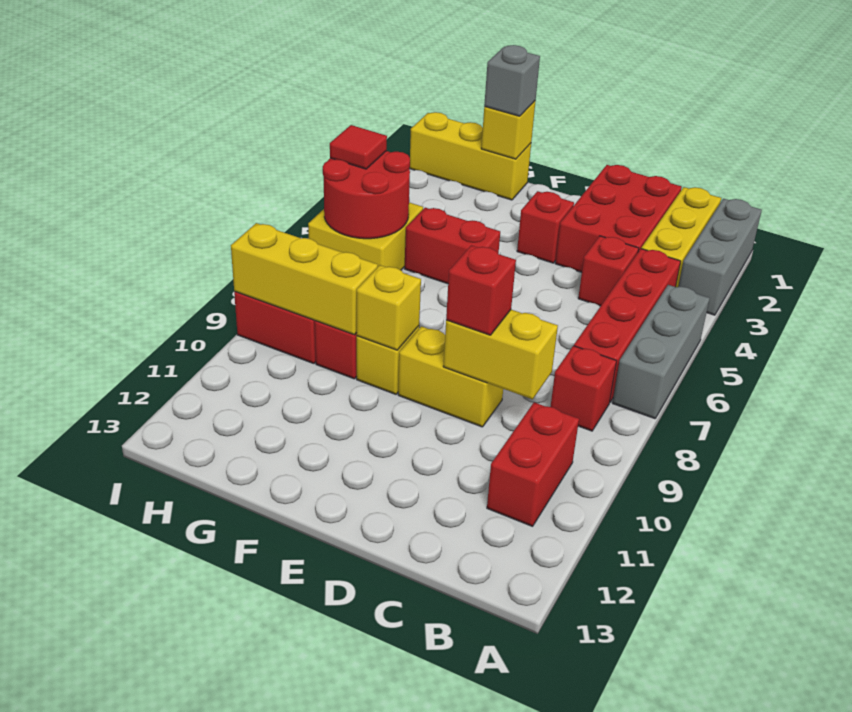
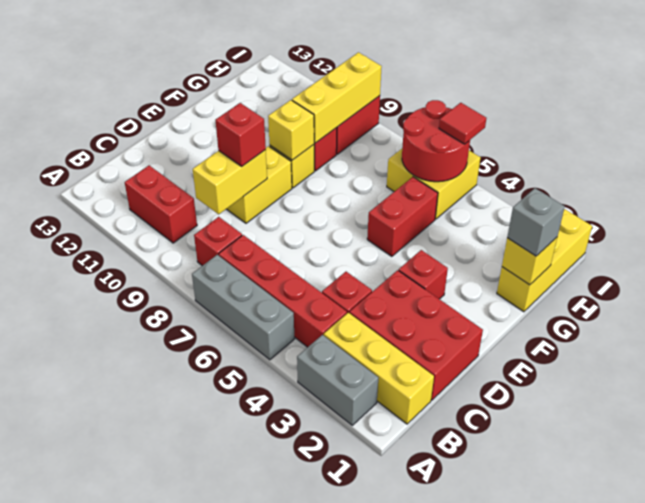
grey 1x3 brick [678,199,762,315] -> grey 1x2 brick [297,335,378,425]

